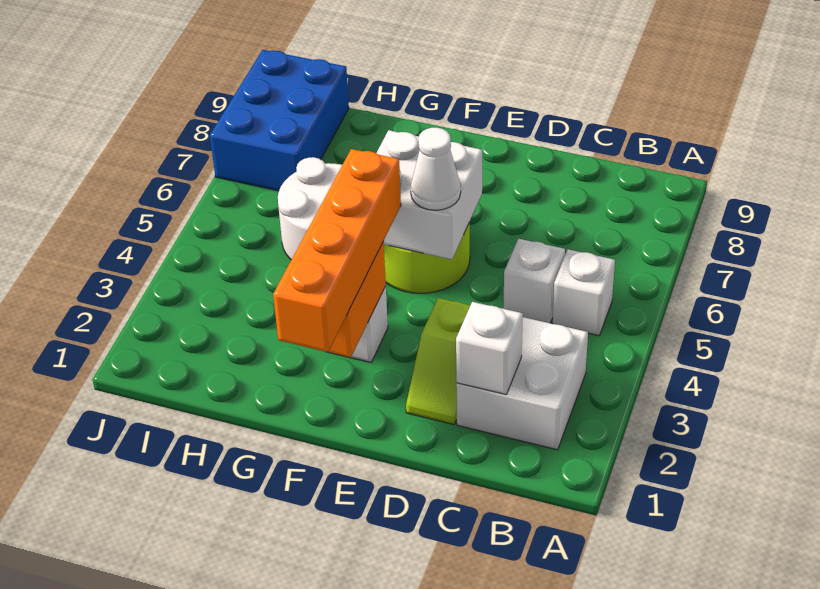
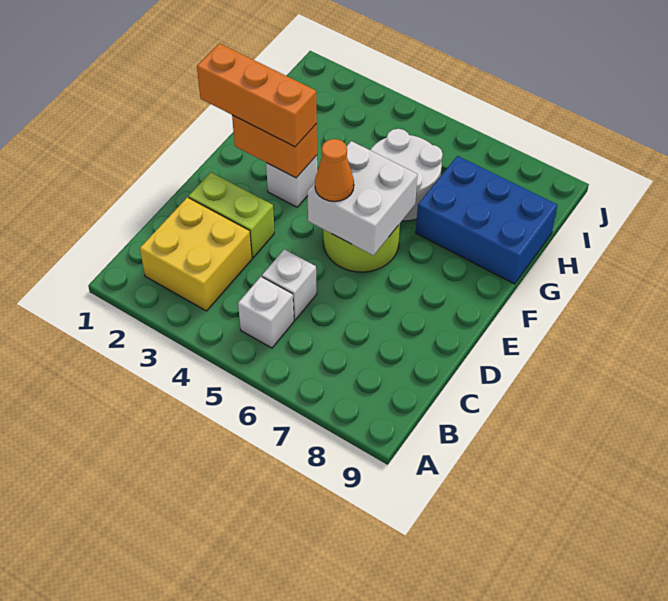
white 2x2 brick [456,317,588,450] -> yellow 2x2 brick [140,197,252,311]
white 1x1 brick [456,302,523,394] -> none
lime 1x2 slope [406,298,470,424] -> lime 1x2 brick [189,172,274,258]
white 1x1 cone [411,128,461,210] -> orange 1x1 cone [315,139,354,201]
orange 1x4 brick [273,149,401,352] -> orange 1x3 brick [197,43,317,147]
blue 2x3 brick [210,50,349,191] -> blue 2x3 brick moved to [416,156,557,284]

